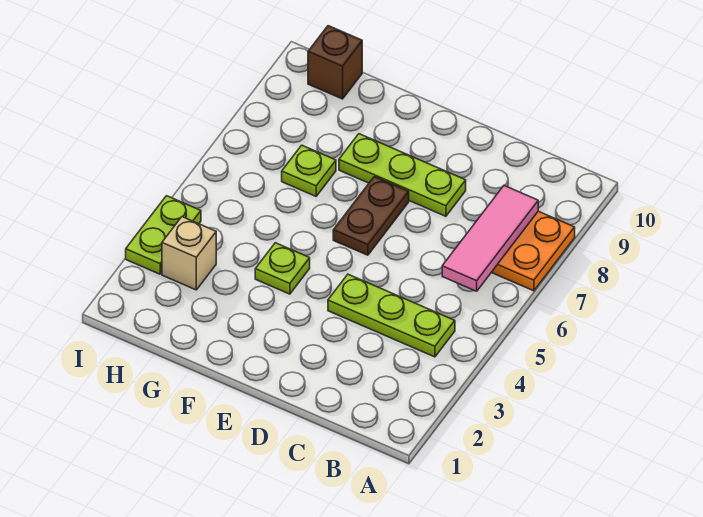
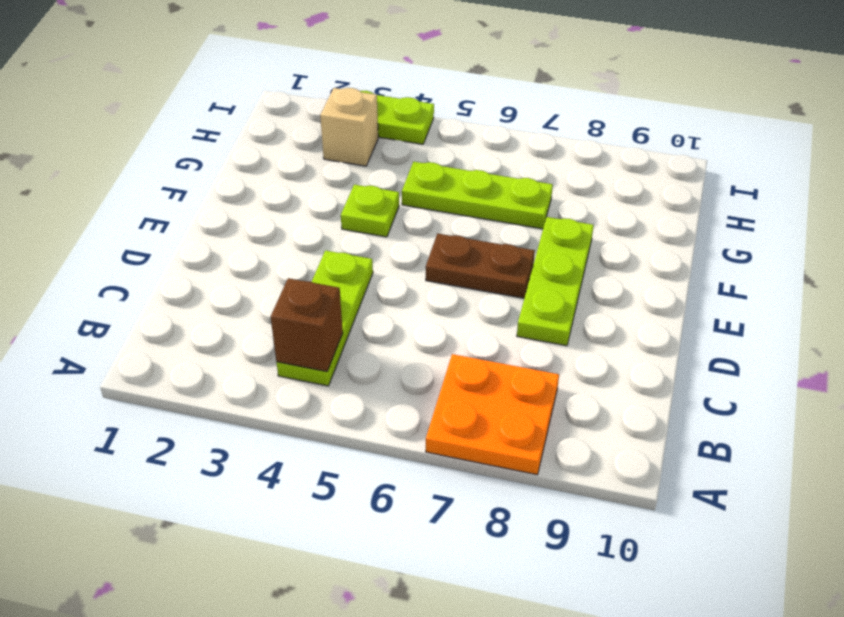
pink 1x3 tile [442,185,538,291] -> none
lime 1x1 plate [282,145,336,196] -> lime 1x3 plate [402,162,553,229]
brown 1x1 brick [308,26,362,99] -> brown 1x1 brick moved to [271,278,343,371]

